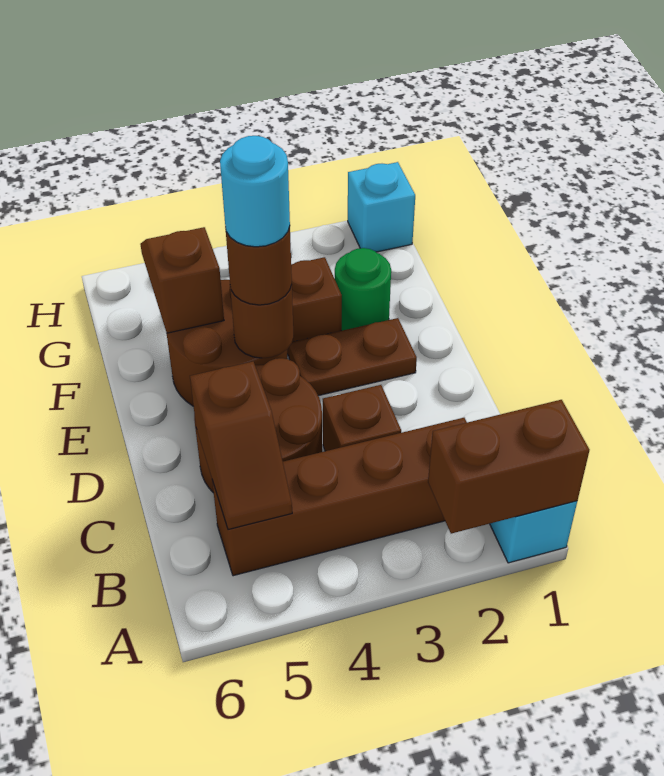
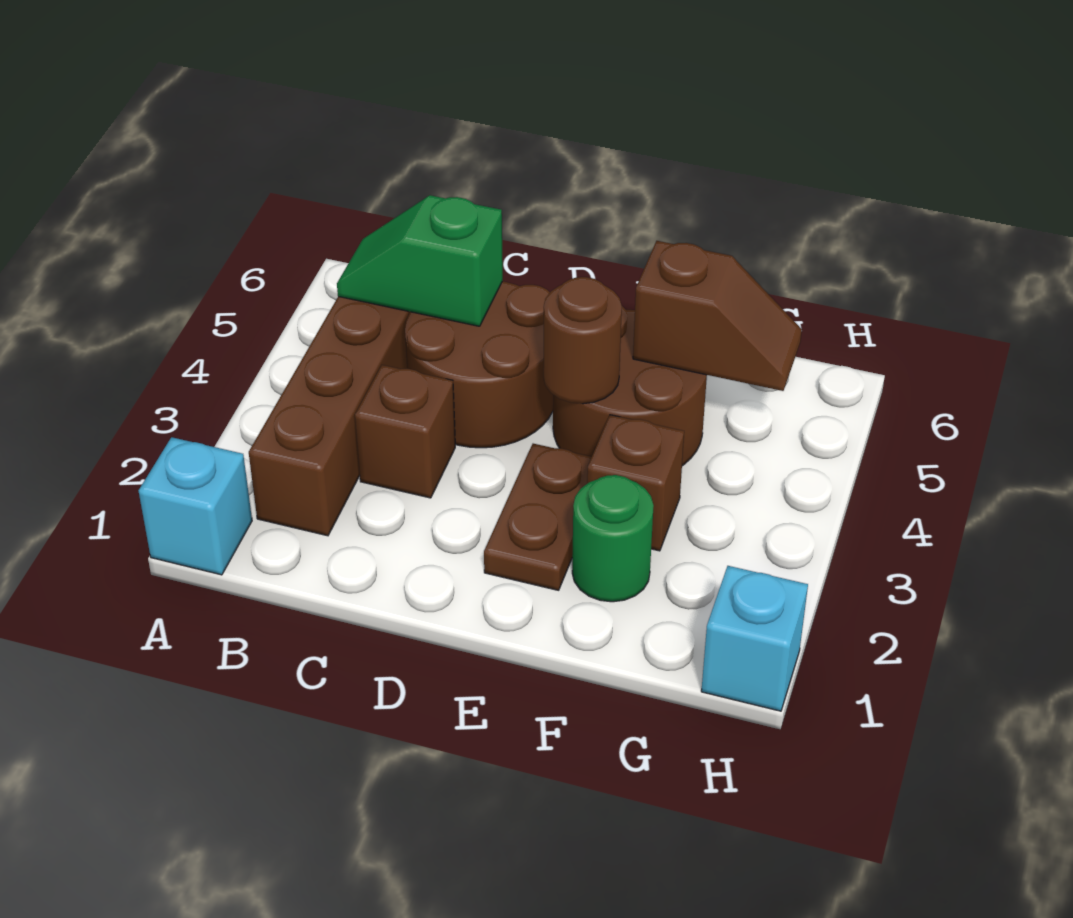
brown 1x2 brick [428,400,590,534] -> none
brown 1x2 slope [190,362,292,530] -> green 1x2 slope [337,195,503,326]
brown 1x1 round brick [226,227,292,305] -> none
cyan 1x1 round brick [220,136,290,247] -> none

